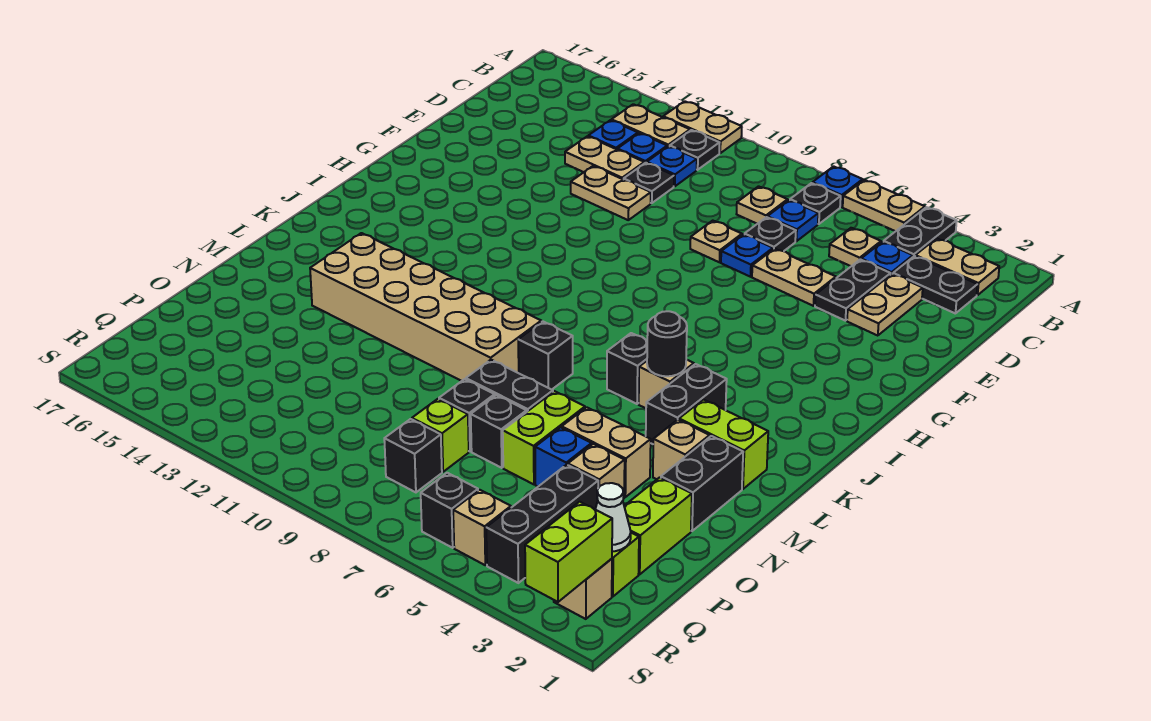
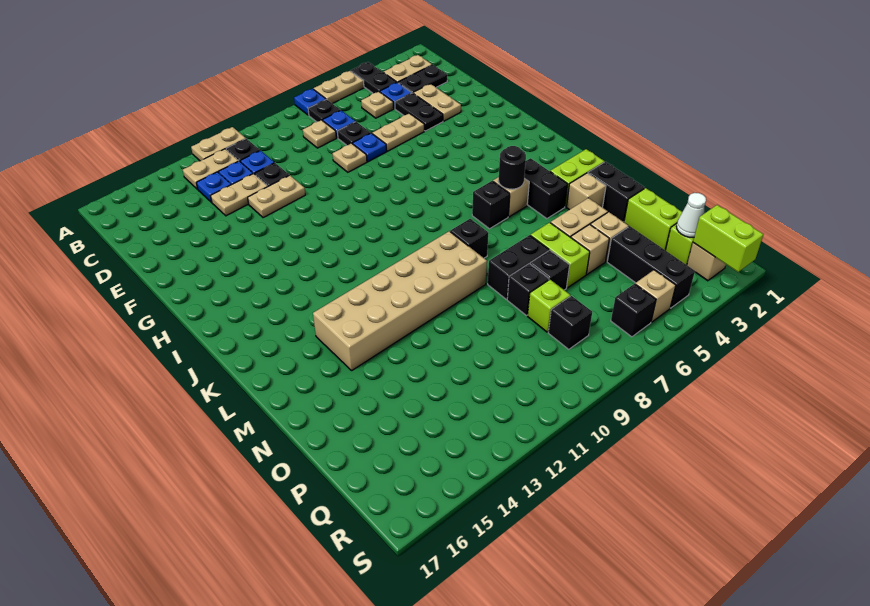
blue 1x1 brick [535,427,592,486] -> tan 1x1 brick [571,224,609,274]

